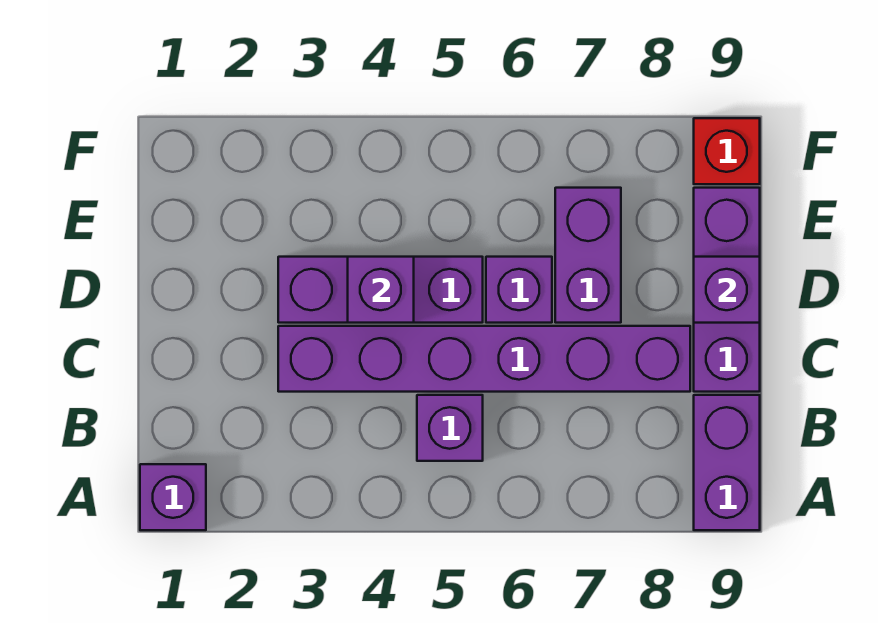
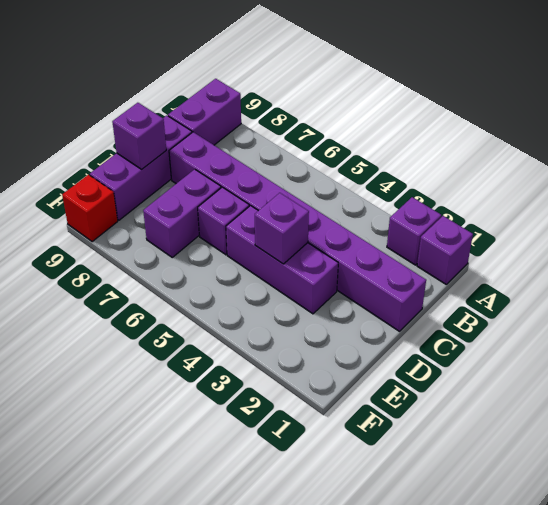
purple 1x1 brick [417,395,483,461] -> purple 1x1 brick moved to [387,197,441,265]
purple 1x6 brick [278,326,690,392] -> purple 1x8 brick [169,132,426,331]

